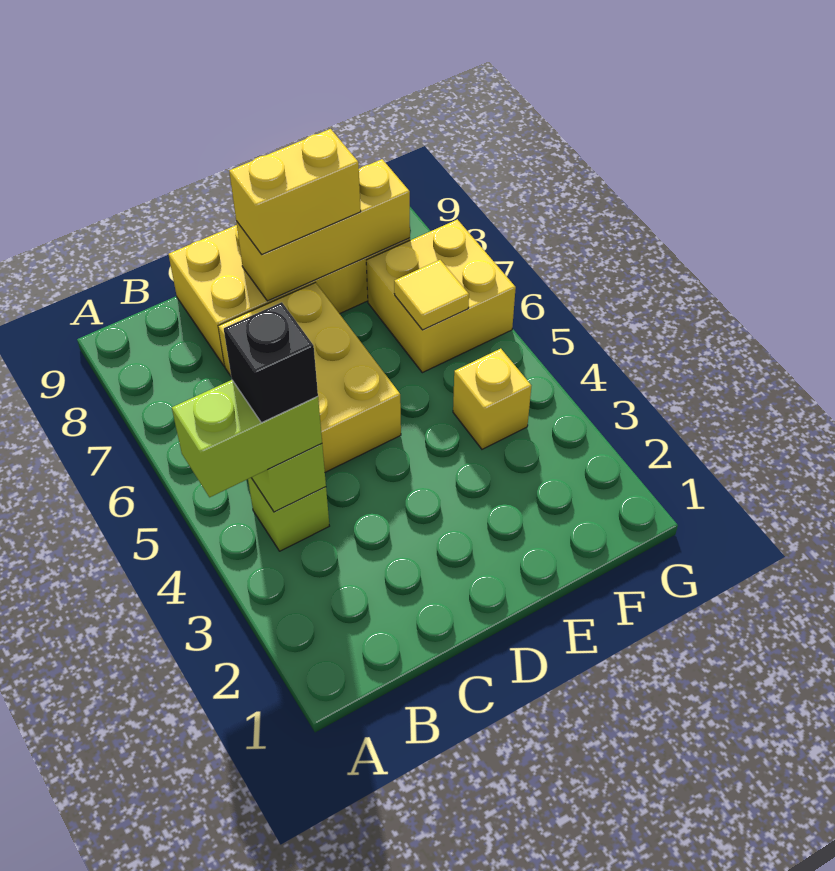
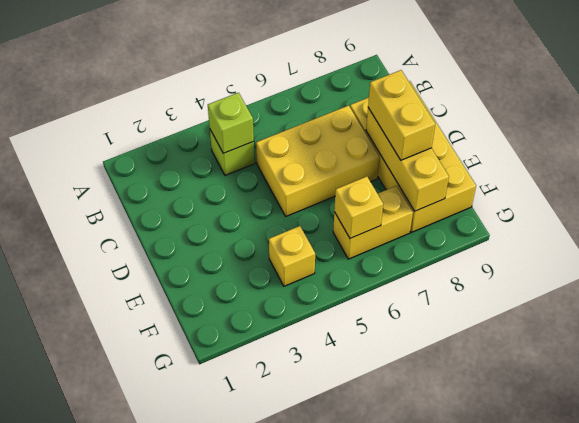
lime 1x2 brick [172,380,322,497] -> none
black 1x1 brick [224,302,318,423] -> none
yellow 2x2 brick [366,219,516,373] -> yellow 1x2 brick [333,186,413,259]
yellow 1x1 tile [394,260,469,330] -> yellow 1x1 brick [334,177,383,238]

